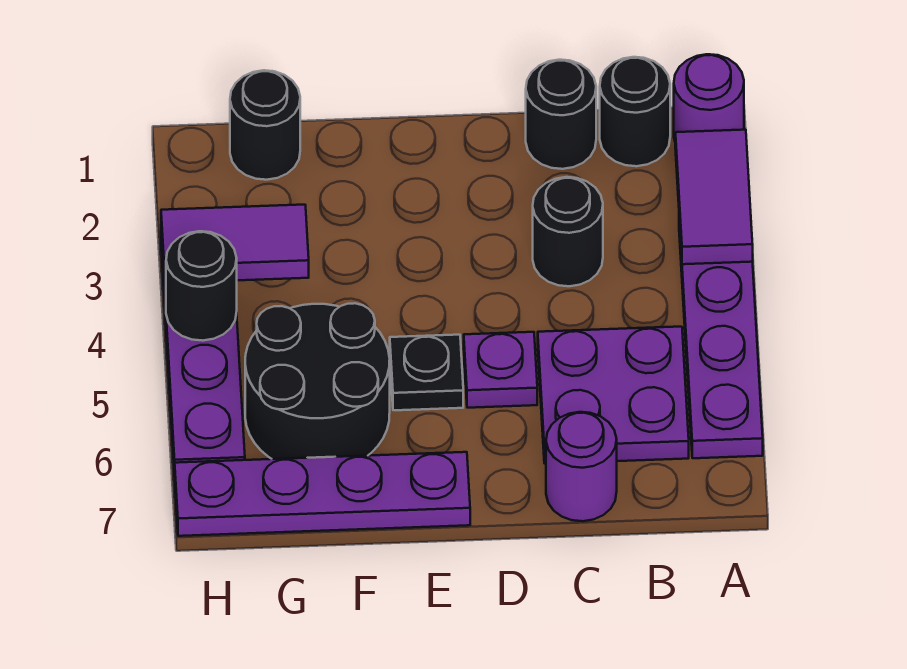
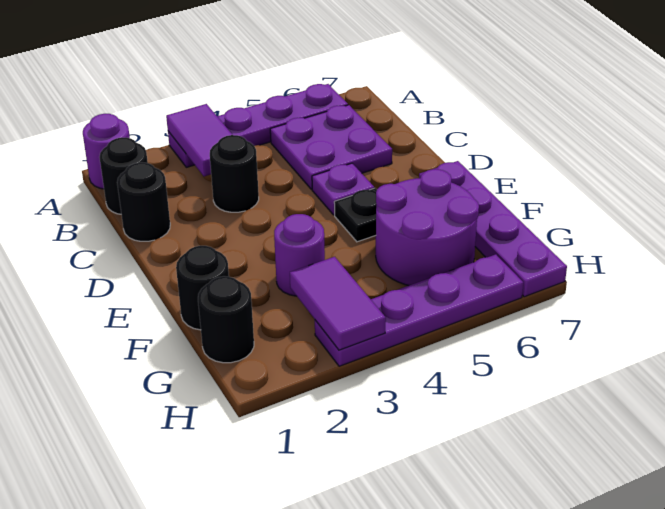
purple 1x2 tile [675,130,753,264] -> purple 1x2 tile turned to [166,104,232,176]
purple 1x1 round brick [546,412,617,521] -> purple 1x1 round brick moved to [274,214,325,296]
black 2x2 round brick [245,303,390,459] -> purple 2x2 round brick [376,169,479,286]
black 1x1 round brick [166,231,237,341] -> black 1x1 round brick moved to [176,246,229,330]

